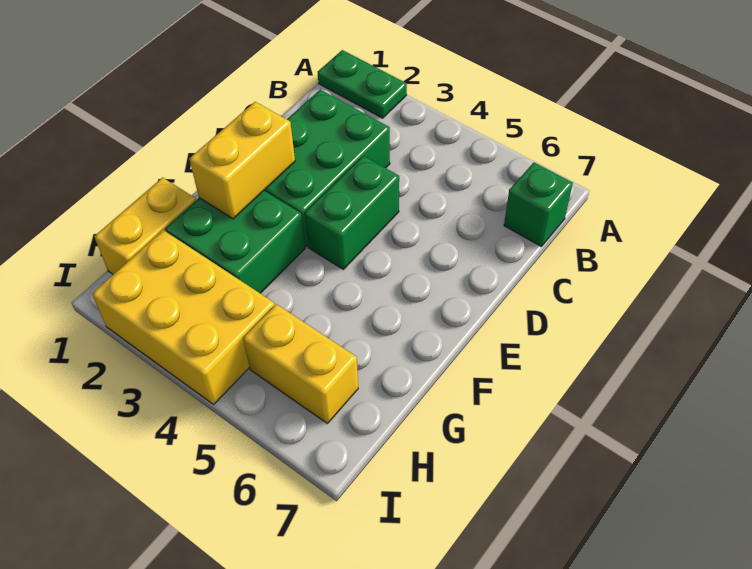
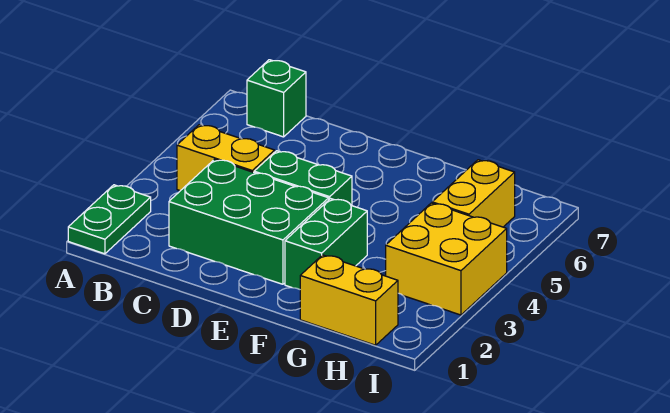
yellow 1x2 brick [189,102,295,219] -> yellow 1x2 brick moved to [177,125,275,191]
green 2x2 brick [165,191,305,293] -> green 1x2 brick [285,199,367,289]
yellow 2x3 brick [92,230,275,404] -> yellow 2x2 brick [386,203,507,315]

